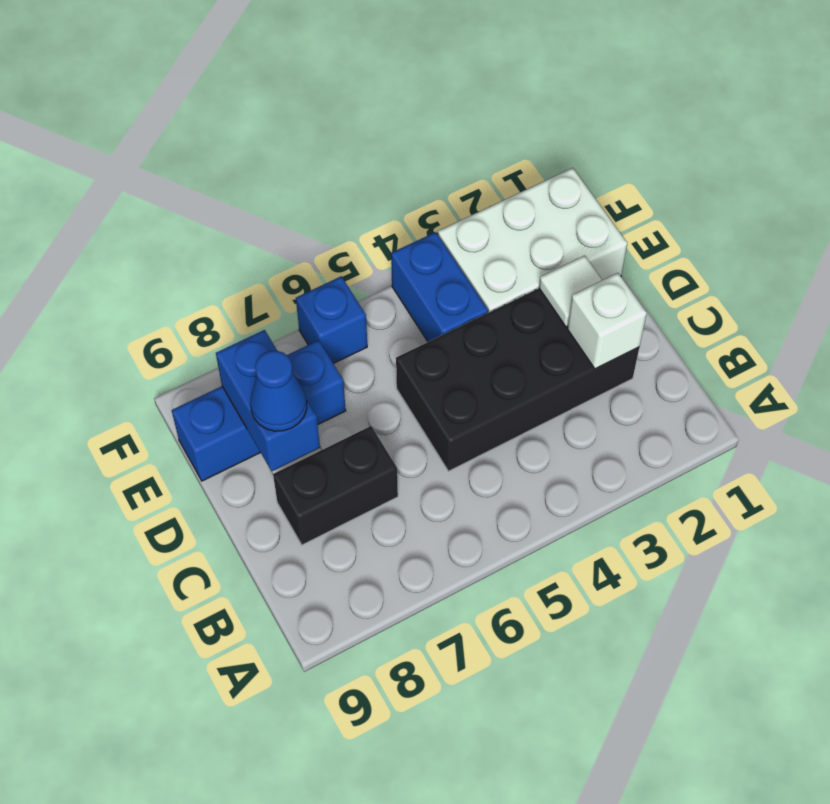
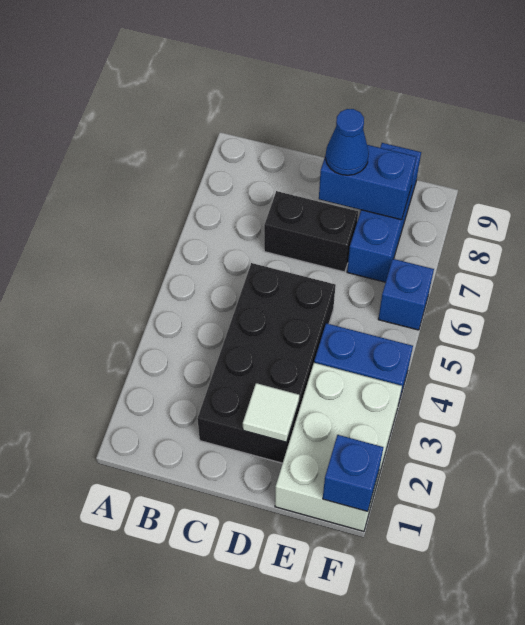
white 1x1 brick [567,273,647,369] -> none
black 1x2 brick [273,426,398,545] -> black 1x2 brick turned to [264,191,358,272]
none -> blue 1x1 brick [323,435,384,512]

